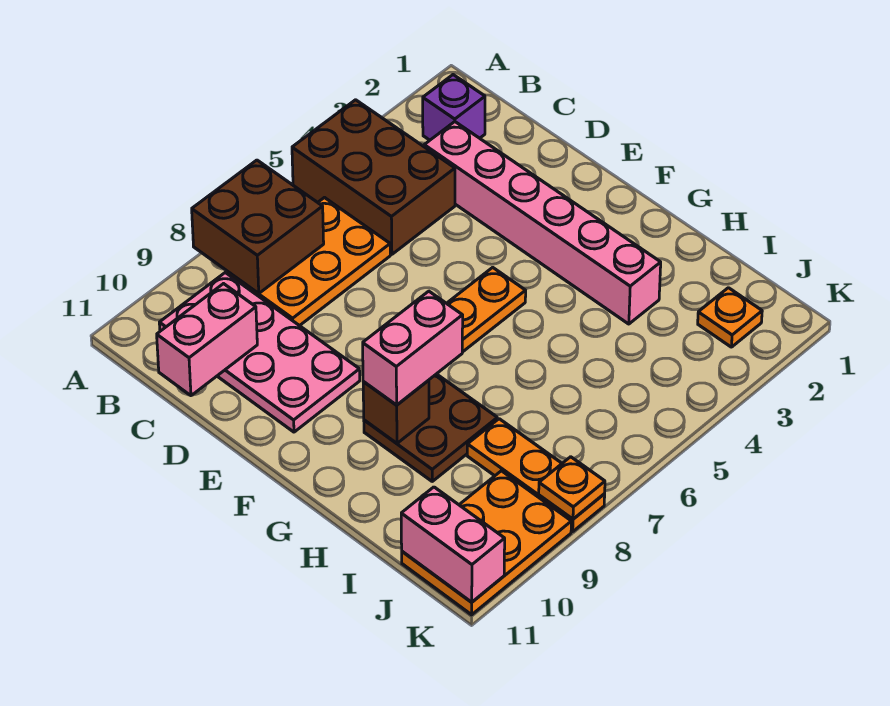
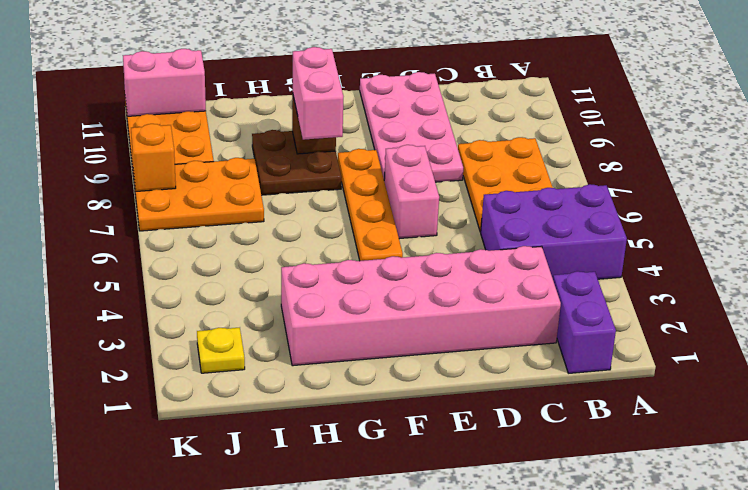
brown 2x3 brick [292,100,455,254] -> purple 2x3 brick [481,184,627,279]
brown 2x2 brick [192,160,324,293] -> none
purple 1x1 brick [423,75,485,140] -> purple 1x2 brick [553,271,616,373]
pink 2x4 plate [159,273,360,432] -> pink 2x4 plate turned to [360,72,463,182]
pink 1x6 brick [424,122,661,324] -> pink 2x6 brick [281,246,561,366]
pink 1x2 brick [157,284,257,396] -> pink 1x2 brick moved to [384,145,439,239]
orange 1x3 plate [467,419,605,532] -> orange 2x3 plate [133,158,264,231]
orange 1x1 plate [698,288,762,347] -> yellow 1x1 plate [197,328,245,373]
orange 1x1 plate [539,457,605,519] -> orange 1x1 brick [131,124,176,191]

